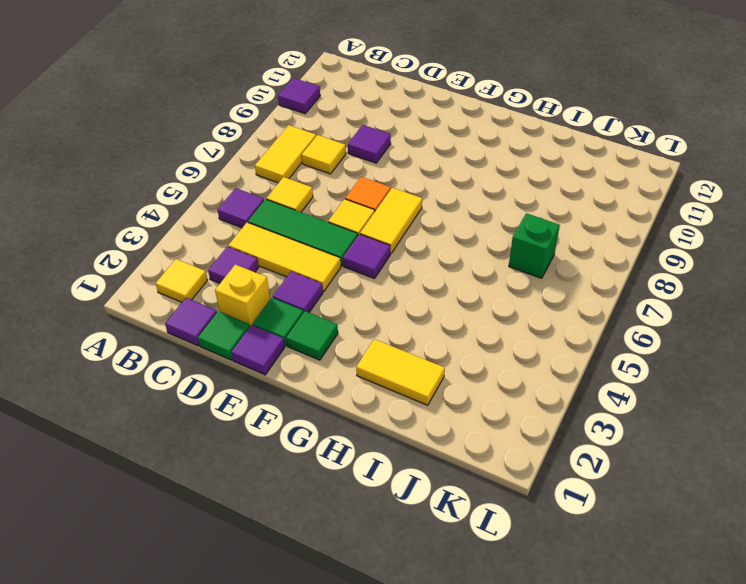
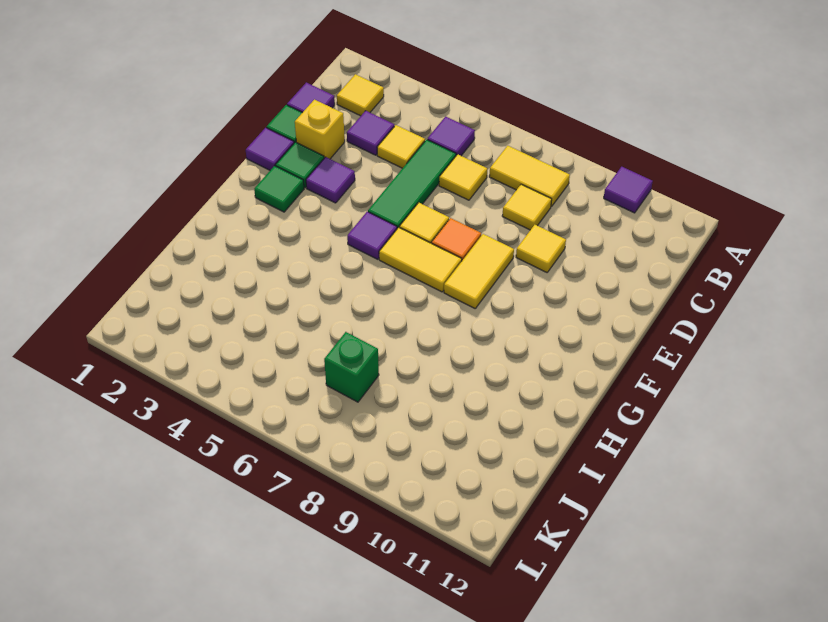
yellow 1x3 tile [228,223,341,292] -> yellow 1x1 tile [377,125,425,168]
purple 1x1 tile [348,125,391,163] -> yellow 1x1 tile [516,225,566,272]
yellow 1x2 tile [356,339,445,405] -> yellow 1x2 tile moved to [444,234,514,308]

